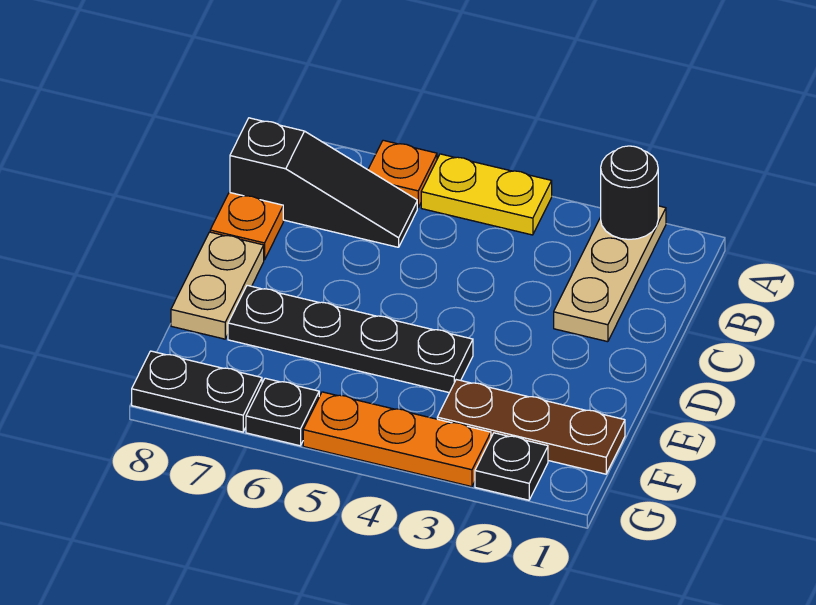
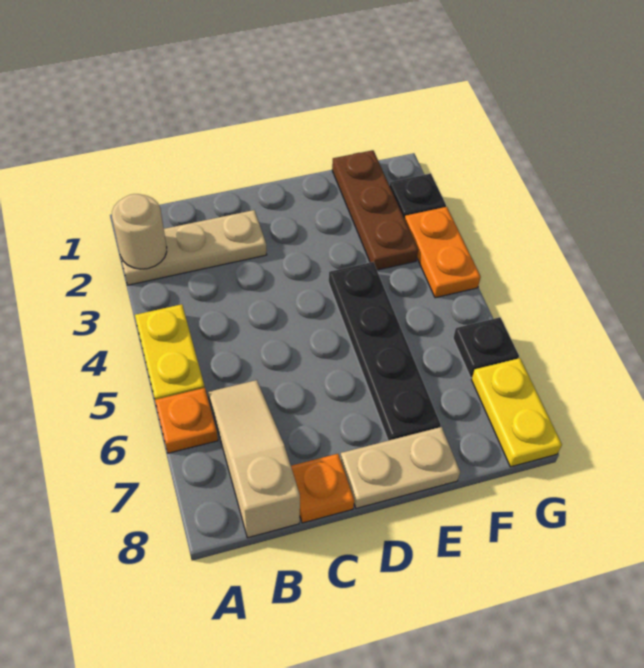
black 1x1 round brick [601,146,658,239] -> tan 1x1 round brick [112,194,167,269]
black 1x3 slope [230,118,417,247] -> tan 1x3 slope [208,380,300,538]
orange 1x3 plate [303,392,491,487] -> orange 1x2 plate [405,207,481,298]
black 1x2 plate [132,351,262,432] -> yellow 1x2 plate [472,358,562,467]

